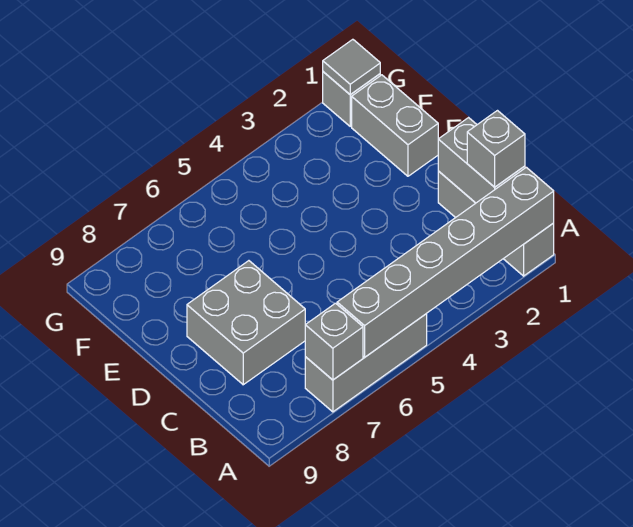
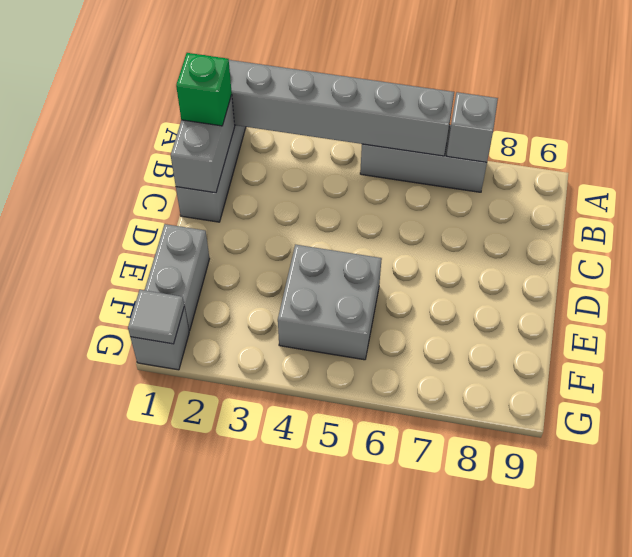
grey 1x1 brick [467,111,525,187] -> green 1x1 brick [176,53,232,126]
grey 2x2 brick [187,261,305,385] -> grey 2x2 brick moved to [278,245,382,360]

